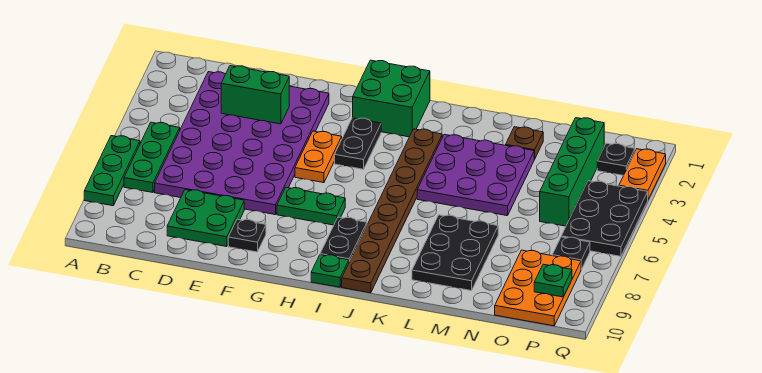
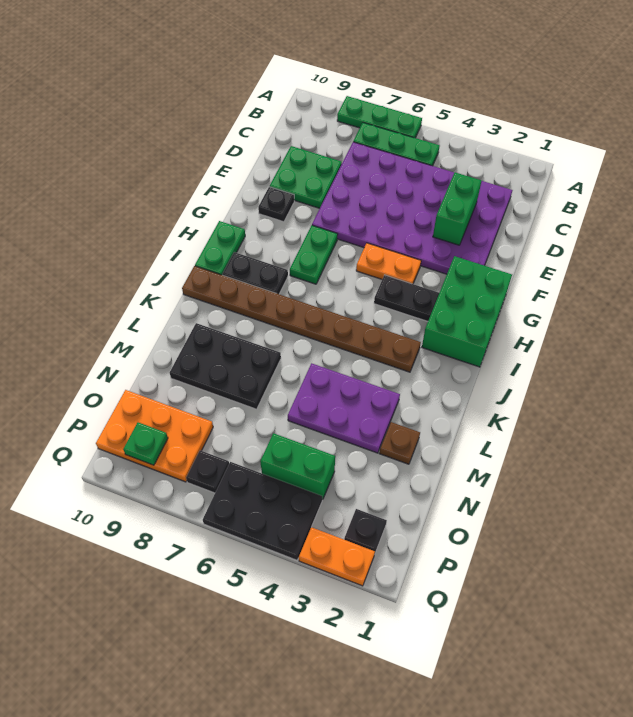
green 2x2 brick [353,60,430,137] -> green 2x3 brick [422,256,512,367]
green 1x1 plate [311,255,349,287] -> green 1x2 plate [195,221,245,275]
purple 3x3 plate [417,134,534,216] -> purple 2x3 plate [288,363,400,453]
green 1x4 brick [540,118,604,226] -> green 1x2 brick [260,433,335,499]

